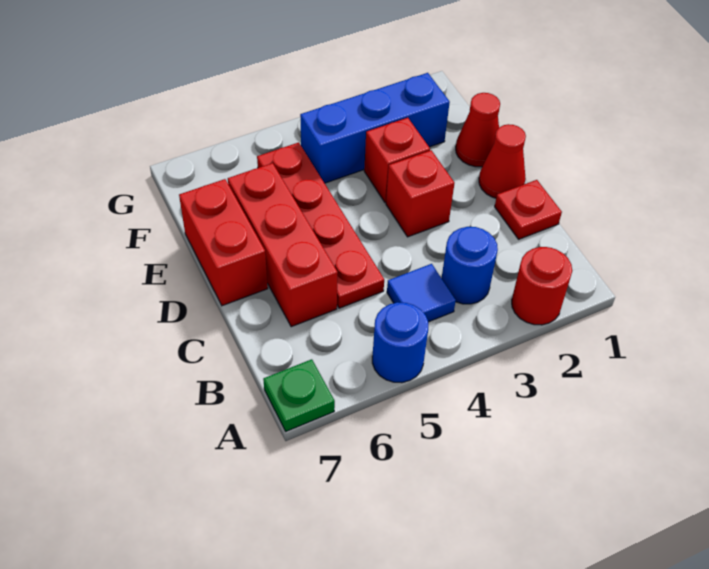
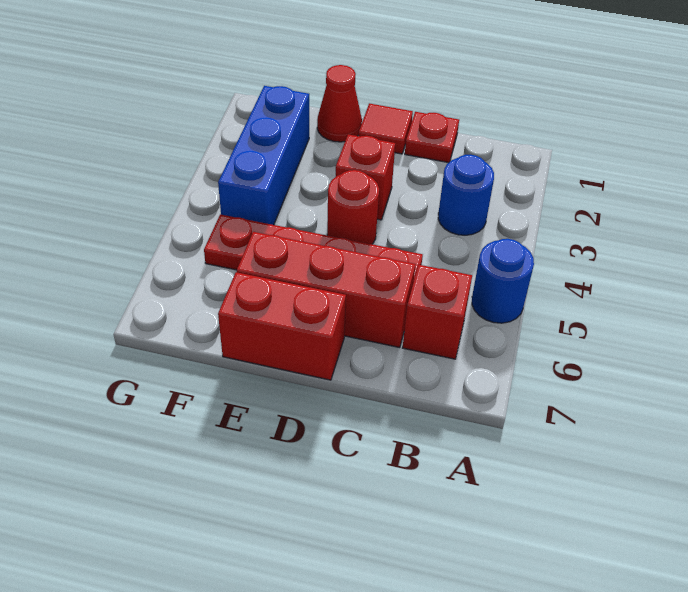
red 1x1 round brick [512,247,572,325] -> red 1x1 round brick moved to [327,170,379,244]
green 1x1 plate [263,359,335,431] -> none
blue 1x1 tile [387,264,456,322] -> none
red 1x1 cone [479,124,526,198] -> red 1x1 tile [359,103,413,154]
red 1x1 brick [364,118,430,202] -> red 1x1 brick moved to [403,265,472,359]

